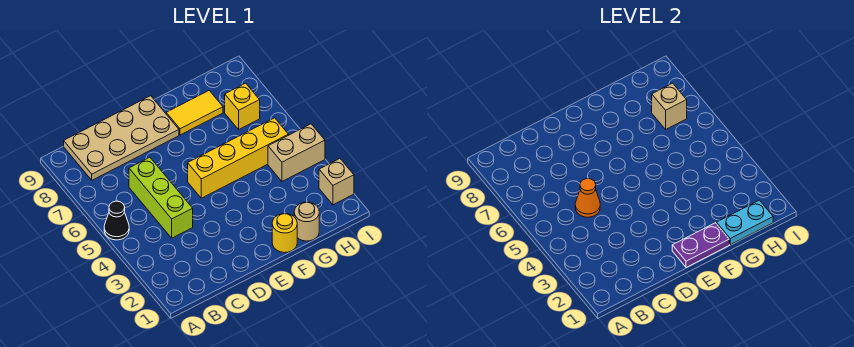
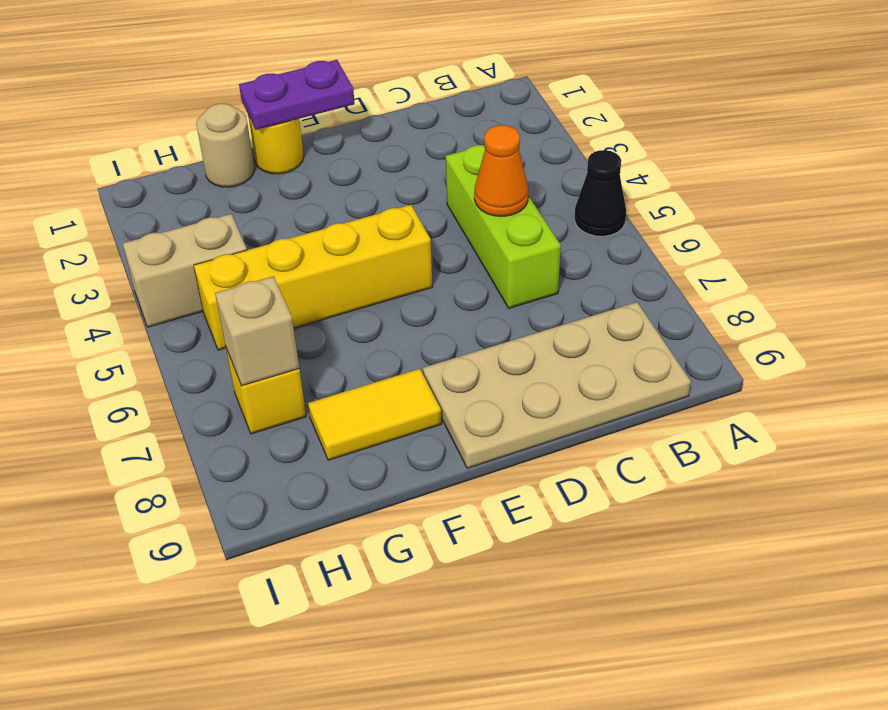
cyan 1x2 plate [716,200,773,245] -> none
tan 1x1 brick [319,159,354,205] -> none

